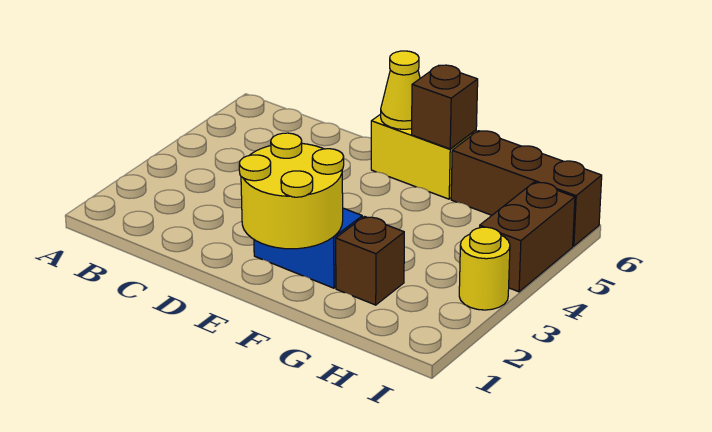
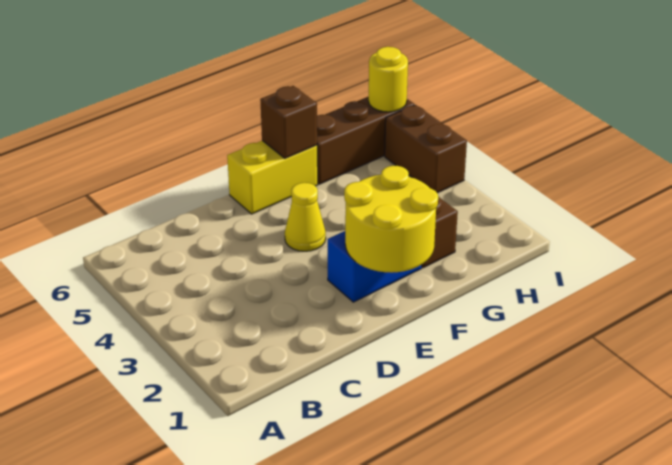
yellow 1x1 cone [381,51,420,129] -> yellow 1x1 cone moved to [285,183,326,251]
yellow 1x1 round brick [459,227,510,310] -> yellow 1x1 round brick moved to [369,47,408,112]

